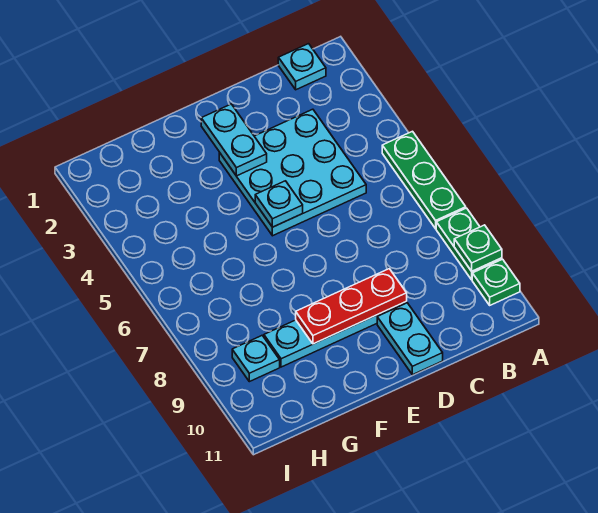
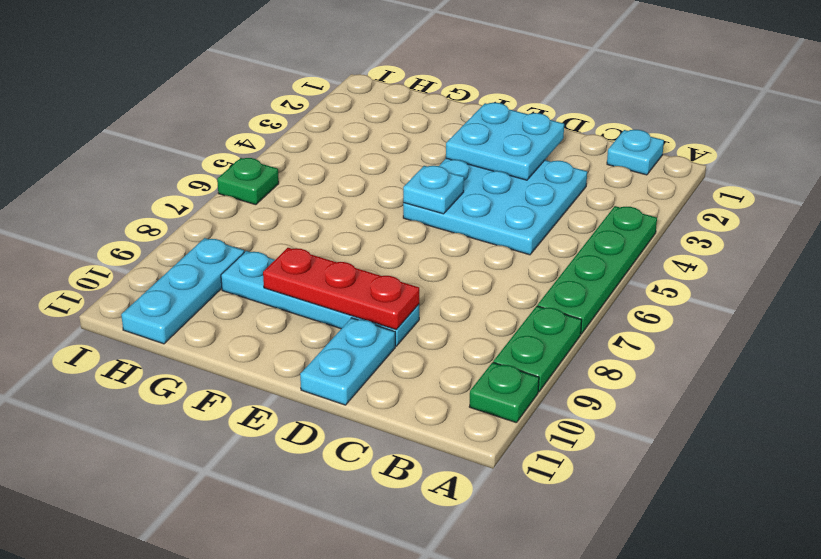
green 1x3 plate [382,131,466,229] -> green 1x4 plate [537,206,657,334]
green 1x1 plate [454,225,502,271] -> green 1x1 plate moved to [217,158,279,205]
cyan 1x2 plate [201,104,267,176] -> cyan 2x2 plate [446,103,564,180]
cyan 1x1 plate [232,336,280,382] -> cyan 1x3 plate [121,238,244,344]

